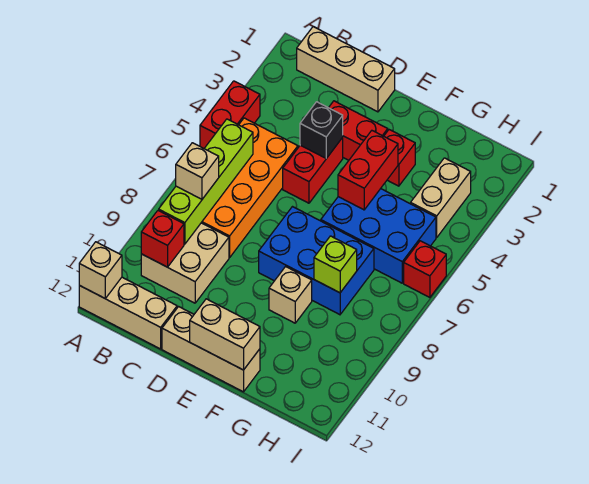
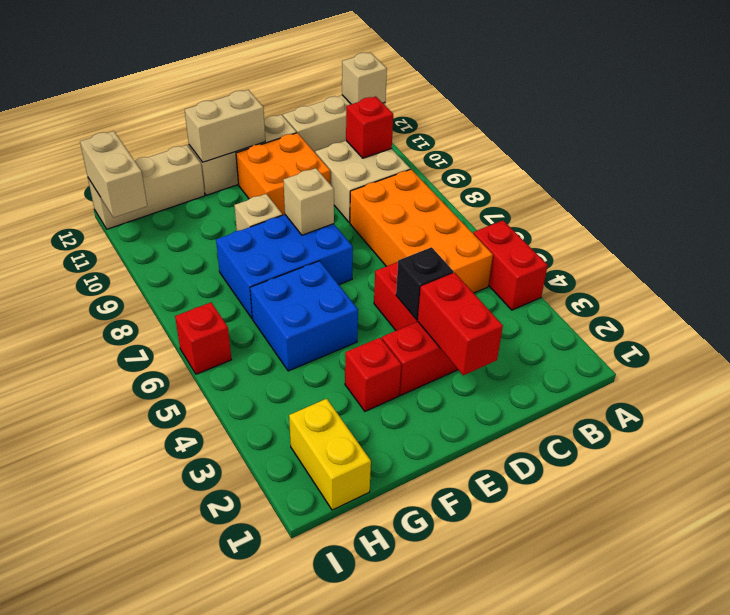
tan 1x3 brick [297,27,395,112] -> tan 1x3 brick moved to [88,145,205,229]
lime 1x4 brick [159,119,253,244] -> none
tan 1x1 brick [176,143,219,199] -> tan 1x1 brick moved to [283,168,334,235]
none -> orange 2x2 brick [236,133,330,215]
red 1x2 brick [338,131,398,210] -> red 1x2 brick moved to [418,273,503,375]
blue 2x3 brick [321,189,436,283] -> blue 2x2 brick [250,261,358,371]
lime 1x1 brick [314,236,357,293] -> none
none -> yellow 1x2 brick [289,399,371,510]
tan 1x2 brick [411,158,471,237] -> tan 1x2 brick moved to [80,131,147,218]

